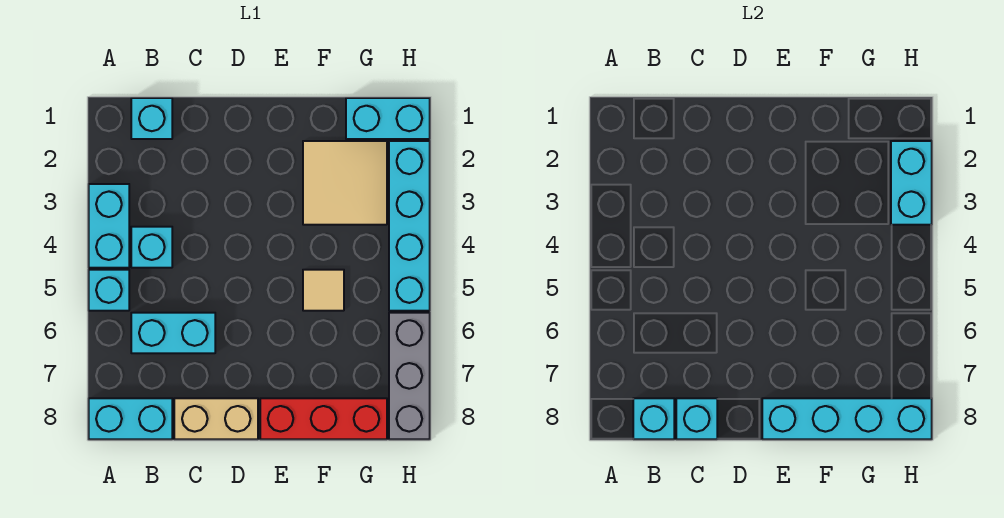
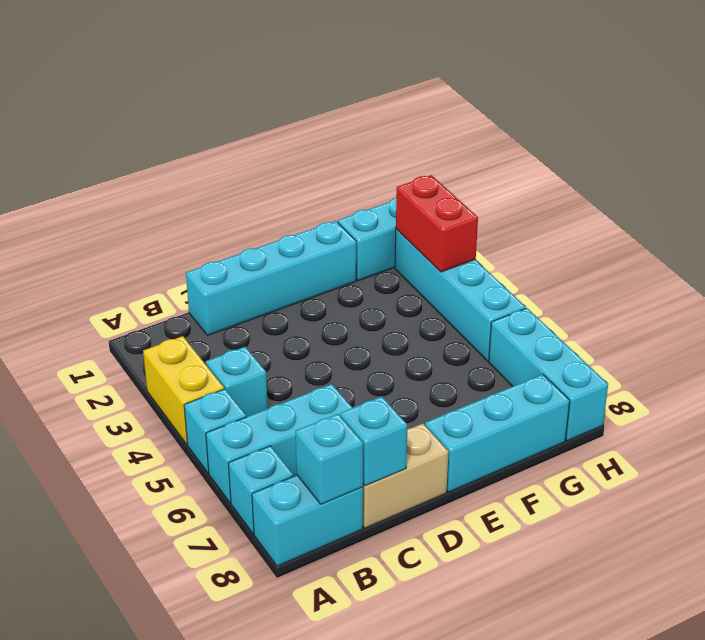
cyan 1x2 brick [89,184,129,268] -> yellow 1x2 brick [143,336,224,444]
cyan 1x1 brick [131,98,172,139] -> cyan 1x1 brick moved to [228,446,293,534]
cyan 1x2 brick [131,313,215,353] -> cyan 1x3 brick [206,384,352,503]
red 1x3 brick [260,398,387,439] -> cyan 1x3 brick [425,374,570,492]
cyan 1x4 brick [762,398,932,439] -> cyan 1x4 brick moved to [186,221,356,336]
tan 2x2 tile [303,141,387,225] -> none
tan 1x1 tile [303,270,344,311] -> none
cyan 1x2 brick [891,141,932,225] -> red 1x2 brick [396,175,478,272]
grey 1x3 brick [389,313,430,439] -> cyan 1x3 brick [489,308,608,441]

